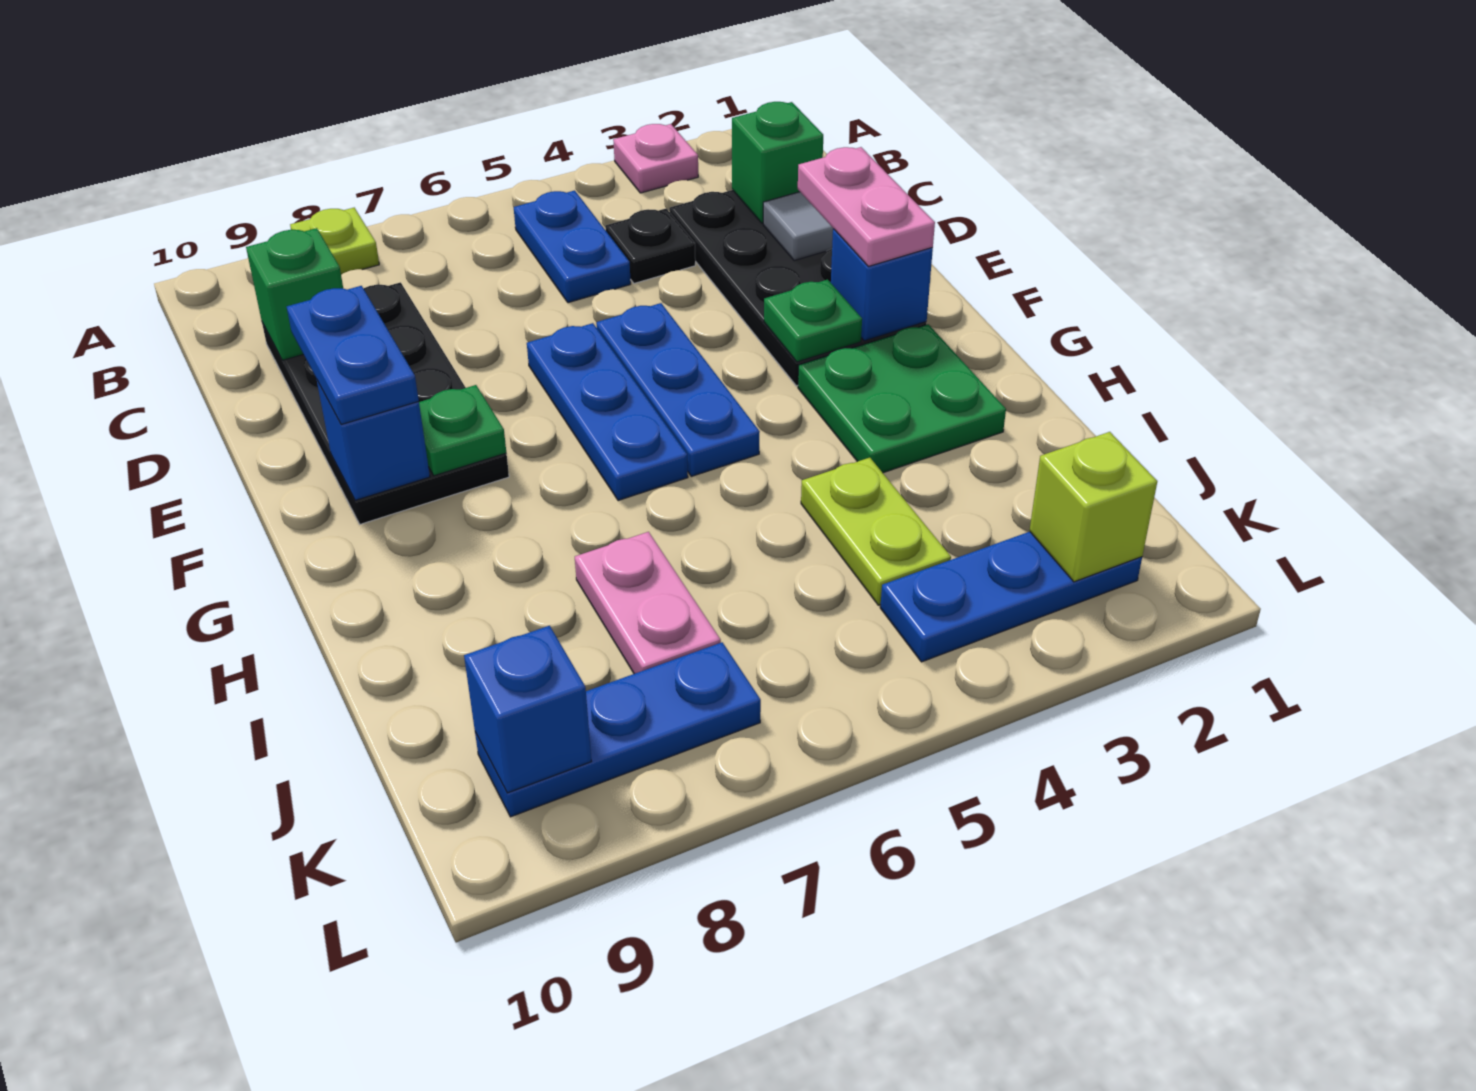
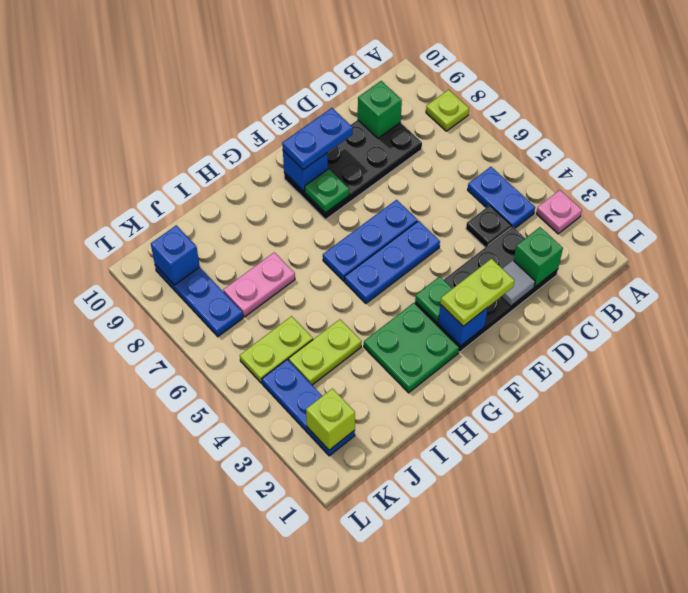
blue 1x2 plate [514,190,631,303] -> blue 1x2 plate turned to [468,167,535,228]
pink 1x2 plate [798,147,935,266] -> lime 1x2 plate [441,259,514,326]
none -> lime 1x2 plate [240,316,313,383]

